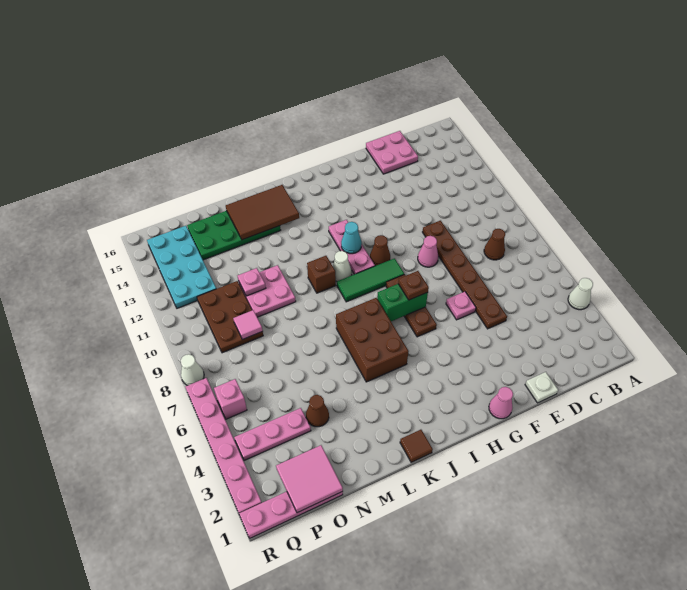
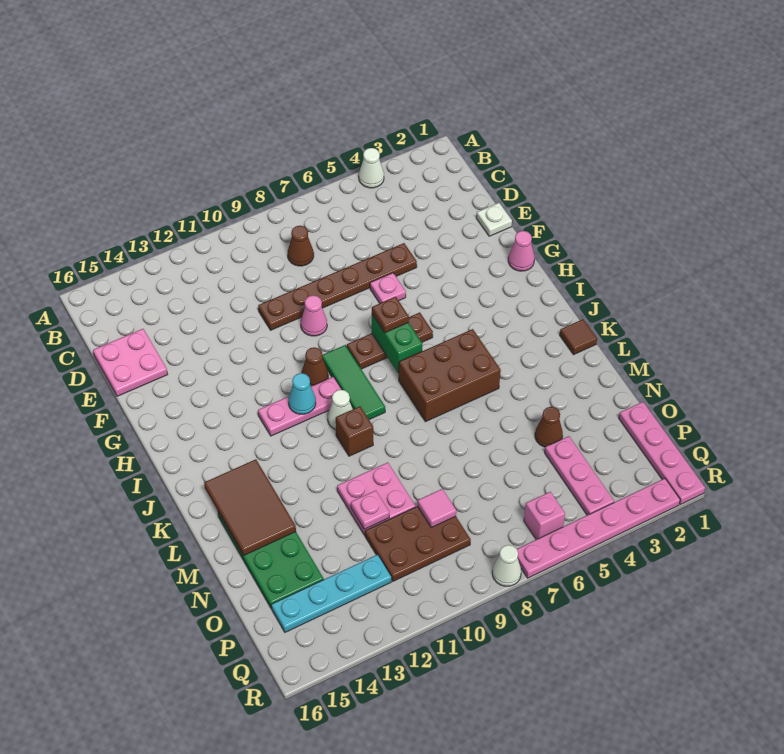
pink 2x2 tile [276,445,343,513] -> none
cyan 2x4 plate [147,226,216,308] -> cyan 1x4 plate [271,555,392,632]

